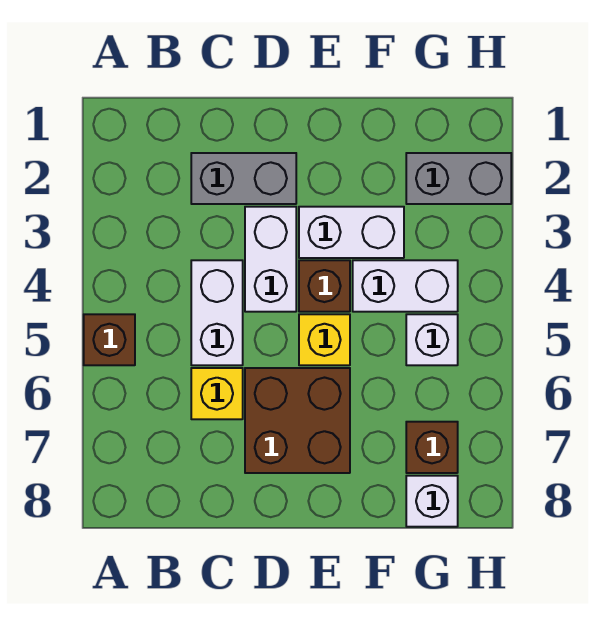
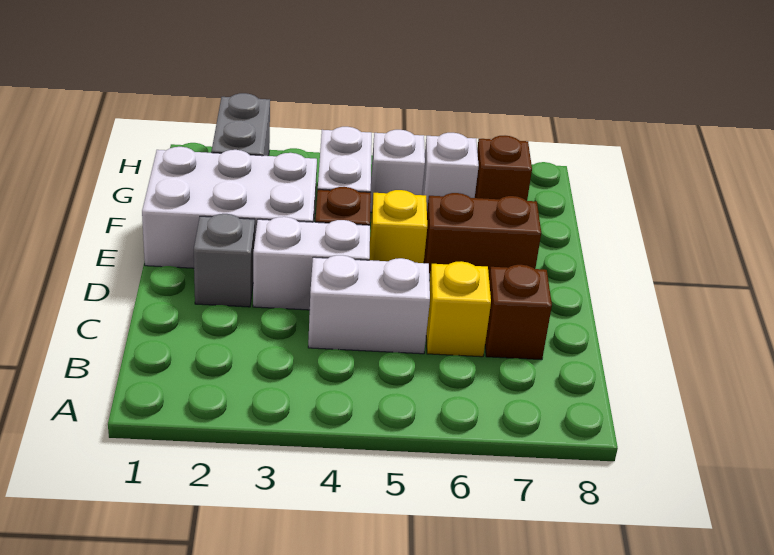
brown 1x1 brick [84,314,135,365] -> brown 1x1 brick moved to [485,265,552,360]
grey 1x2 brick [191,153,296,204] -> grey 1x1 brick [194,214,255,307]
brown 2x2 brick [245,368,350,473] -> brown 1x2 brick [424,193,541,280]
white 1x2 brick [299,207,404,258] -> white 2x3 brick [142,147,317,268]
white 1x1 brick [406,476,458,527] -> white 1x1 brick moved to [422,133,479,209]

